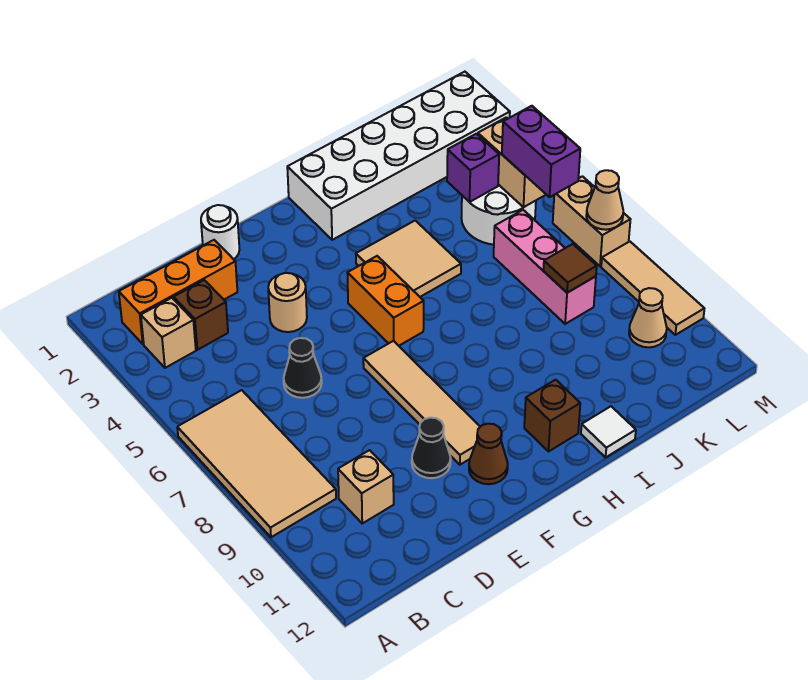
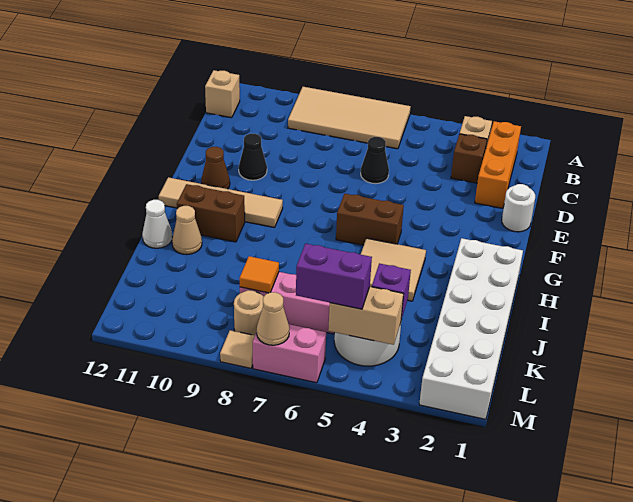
tan 1x1 brick [338,450,394,523] -> tan 1x1 brick moved to [205,70,240,118]
tan 1x1 round brick [268,273,307,332] -> tan 1x1 round brick moved to [234,290,263,335]
tan 1x4 tile [363,341,480,465] -> tan 1x4 tile moved to [159,177,283,227]
orange 1x2 brick [347,256,424,346] -> brown 1x2 brick [336,194,404,245]
brown 1x1 brick [524,380,580,451] -> brown 1x2 brick [177,184,245,242]
white 1x1 tile [581,406,636,457] -> white 1x1 cone [142,200,172,248]
brown 1x1 tile [543,244,597,293] -> orange 1x1 tile [239,256,279,293]
tan 1x1 cone [629,288,667,347] -> tan 1x1 cone moved to [172,206,202,254]
tan 1x2 brick [553,176,631,266] -> pink 1x2 brick [253,324,326,383]
tan 1x3 tile [601,241,704,335] -> tan 1x1 tile [220,330,255,368]

